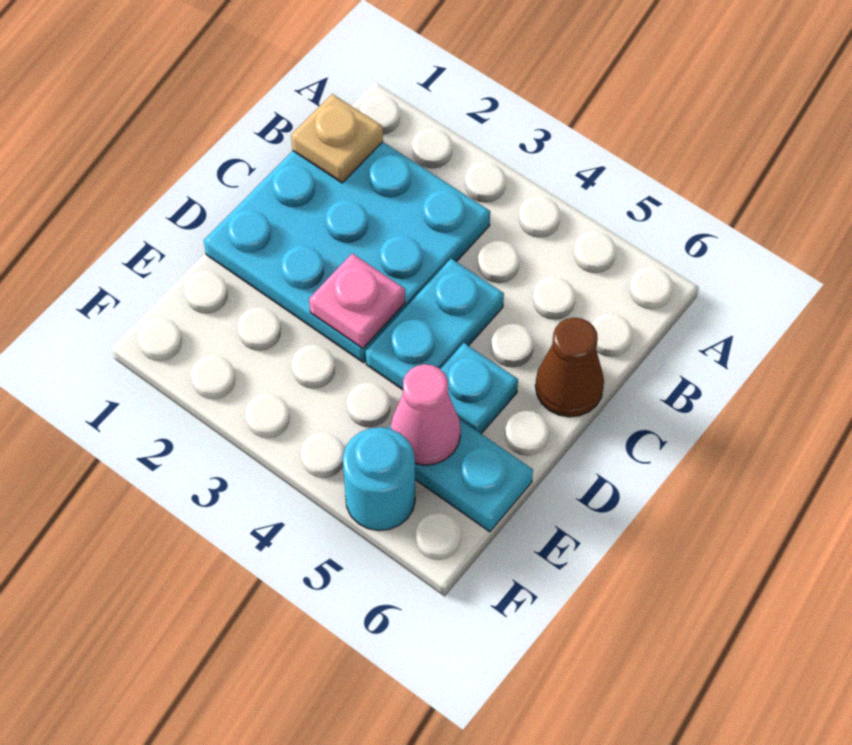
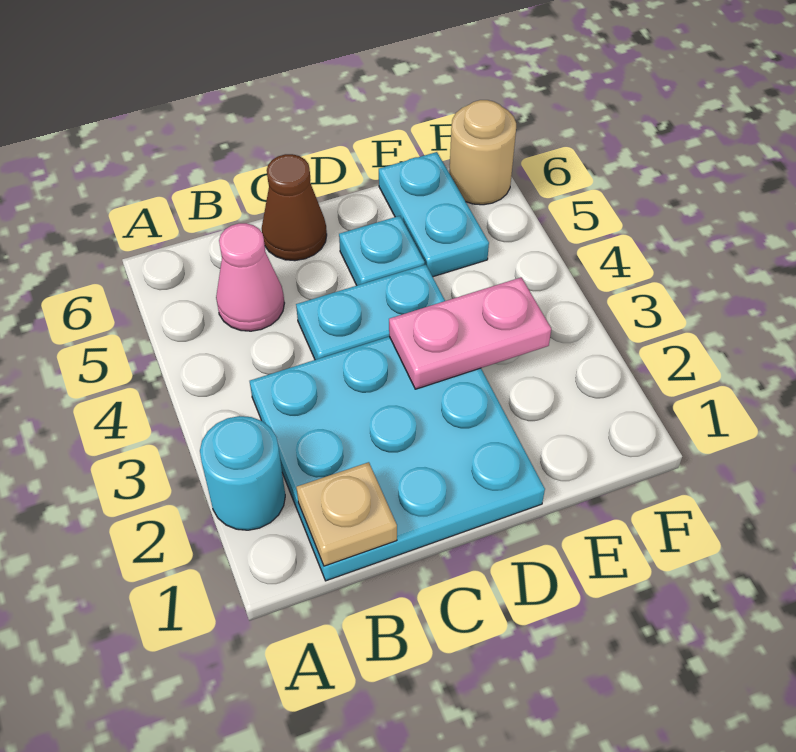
pink 1x1 plate [309,254,405,348] -> pink 1x2 plate [389,277,551,389]
pink 1x1 cone [391,364,461,465] -> pink 1x1 cone moved to [216,223,284,331]
cyan 1x1 round brick [343,427,415,531] -> cyan 1x1 round brick moved to [200,416,285,530]
none -> tan 1x1 round brick [449,100,516,205]

